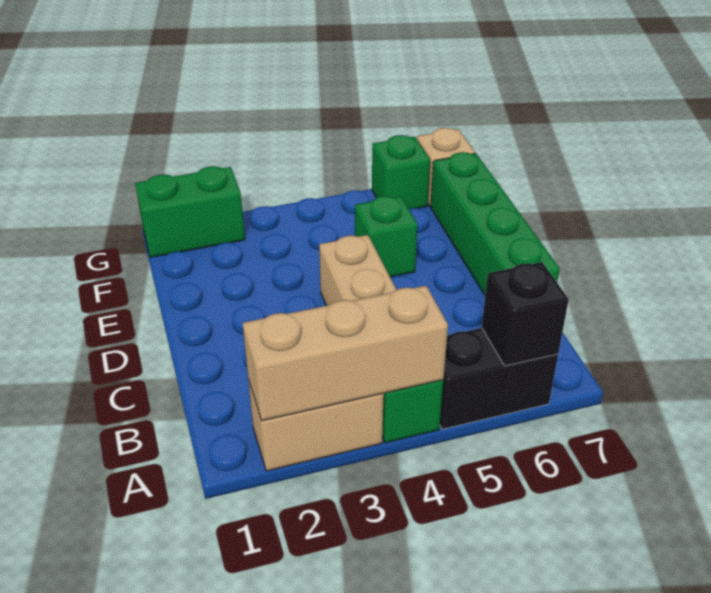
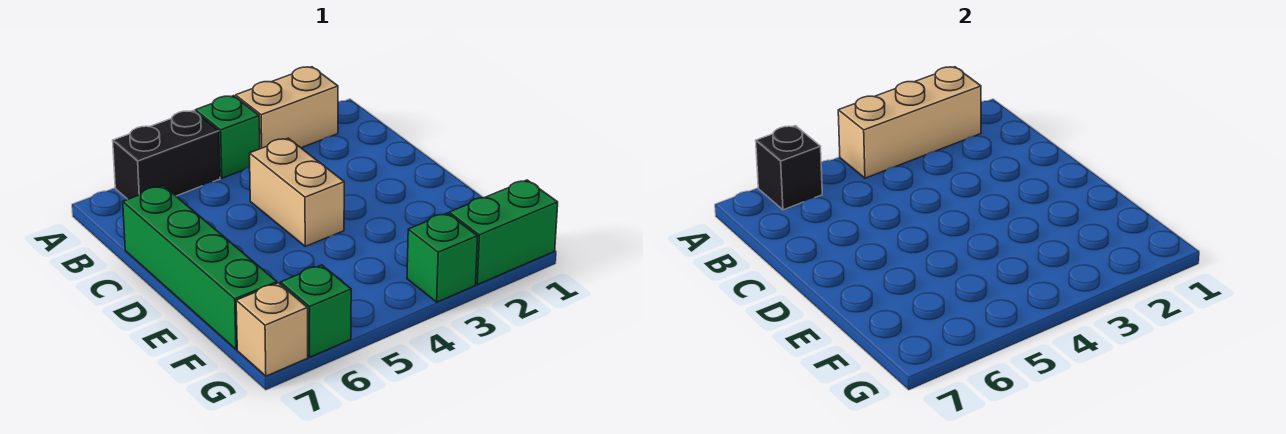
green 1x1 brick [355,196,417,277] -> green 1x1 brick moved to [407,213,478,302]

